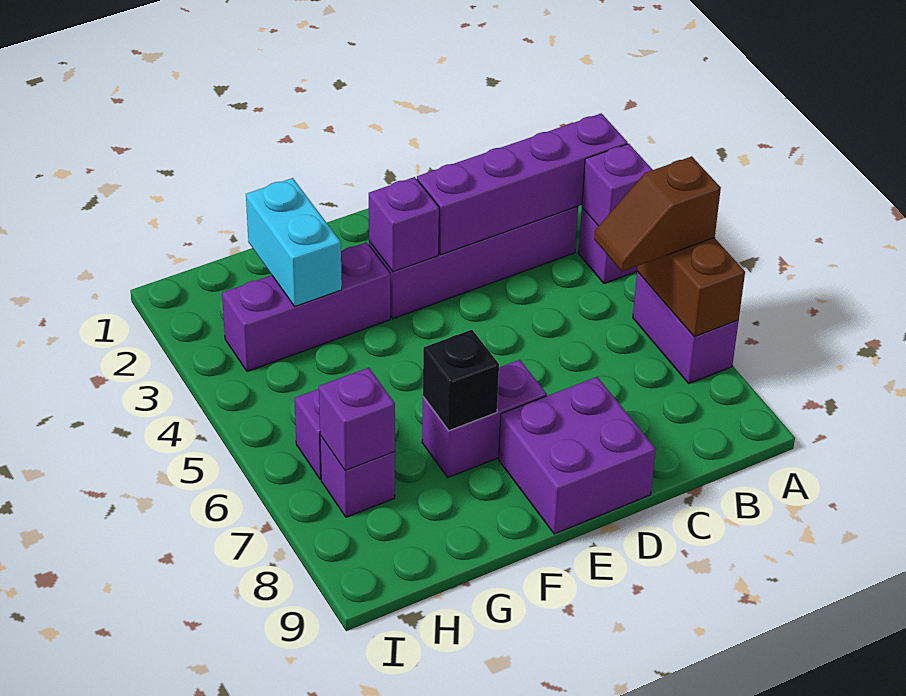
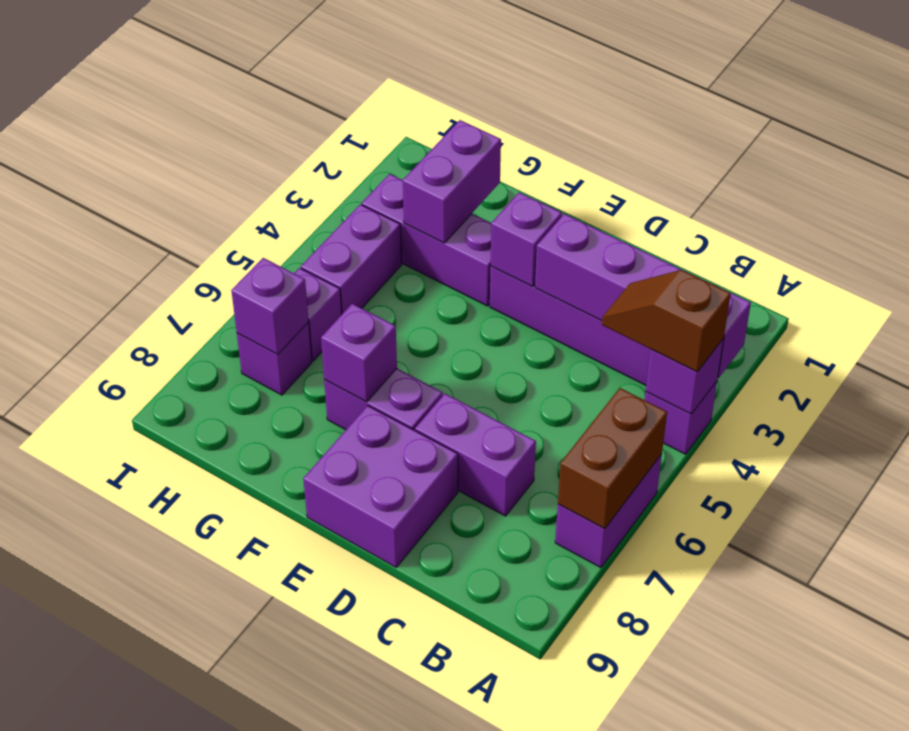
brown 1x2 slope [594,156,721,271] -> brown 1x2 slope moved to [602,270,731,372]
none -> purple 1x2 brick [415,394,536,516]
black 1x1 brick [423,330,499,431] -> purple 1x1 brick [321,304,397,402]
cyan 1x2 brick [246,178,342,306] -> purple 1x2 brick [403,120,501,243]
none -> purple 1x2 brick [301,204,402,314]

